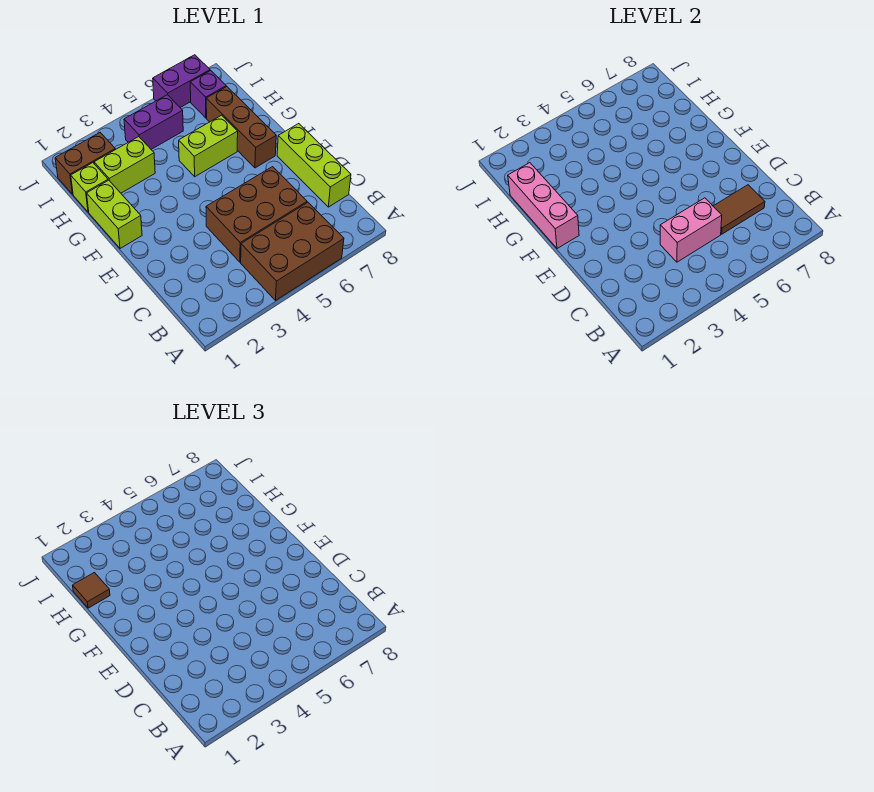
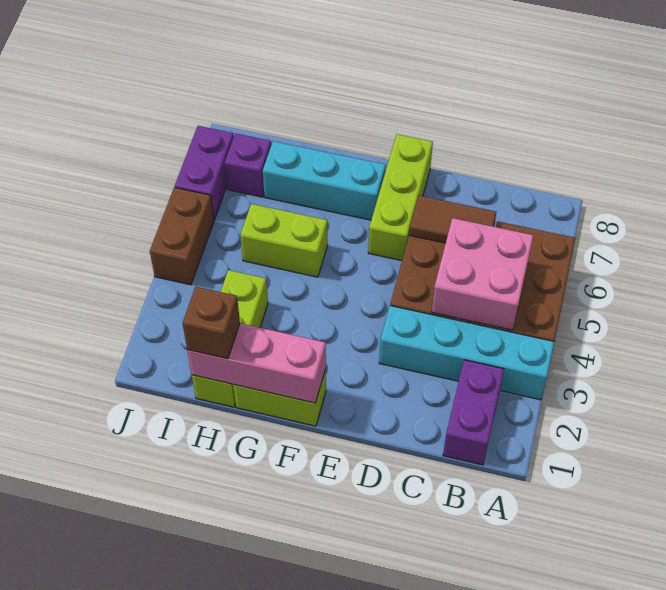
none -> cyan 1x4 brick [379,306,554,400]
pink 1x2 brick [660,198,722,262] -> pink 2x2 brick [432,218,534,330]
brown 1x2 tile [713,185,765,234] -> brown 1x2 tile turned to [409,195,496,243]
lime 1x3 brick [277,124,351,207] -> lime 1x3 brick turned to [368,134,433,261]
brown 1x3 brick [206,87,276,168] -> cyan 1x3 brick [263,141,386,220]
lime 1x2 brick [179,115,238,177] -> lime 1x2 brick turned to [240,204,328,277]
brown 1x1 tile [73,573,110,608] -> brown 1x1 brick [183,287,240,359]
brown 1x2 brick [55,133,115,194] -> brown 1x2 brick moved to [150,187,214,285]
purple 1x2 brick [124,95,183,149] -> purple 1x2 brick moved to [443,360,504,465]

